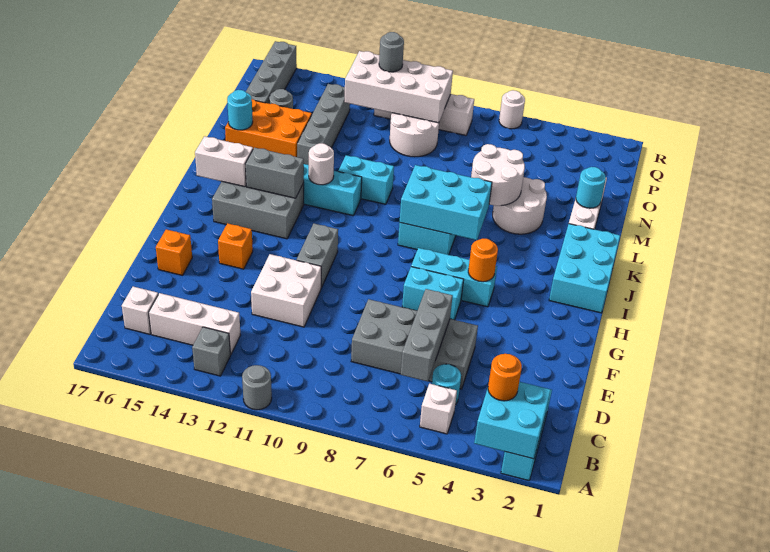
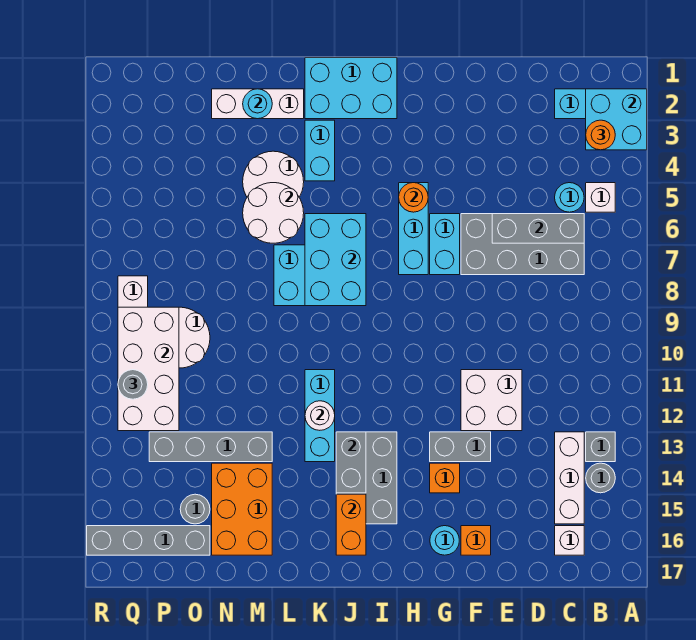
grey 1x1 round brick [242,365,272,410] -> grey 1x1 round brick moved to [586,463,615,493]
grey 2x4 brick [351,299,478,389] -> grey 2x4 brick turned to [461,214,584,275]
grey 1x2 brick [297,224,338,288] -> grey 1x2 brick moved to [430,432,491,462]
white 1x2 brick [195,136,253,187] -> orange 1x2 brick [336,494,366,555]
cyan 1x2 brick [338,155,394,204] -> cyan 1x2 brick moved to [305,120,335,181]
cyan 1x1 round brick [227,90,253,130] -> cyan 1x1 round brick moved to [430,526,459,555]
white 1x1 round brick [499,90,525,129] -> none

